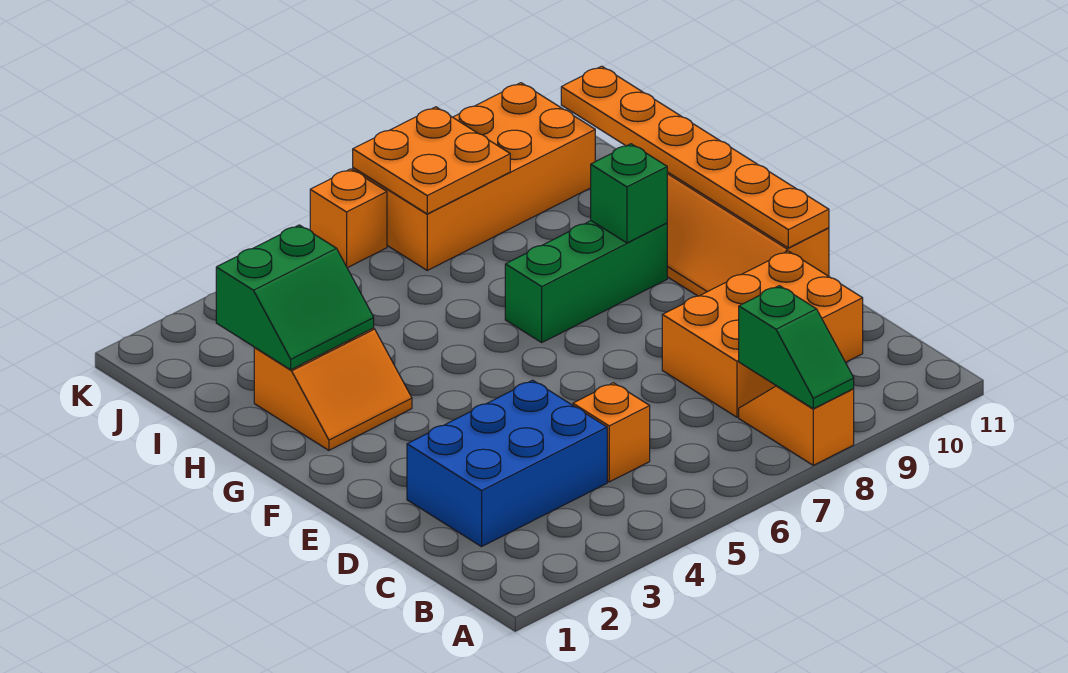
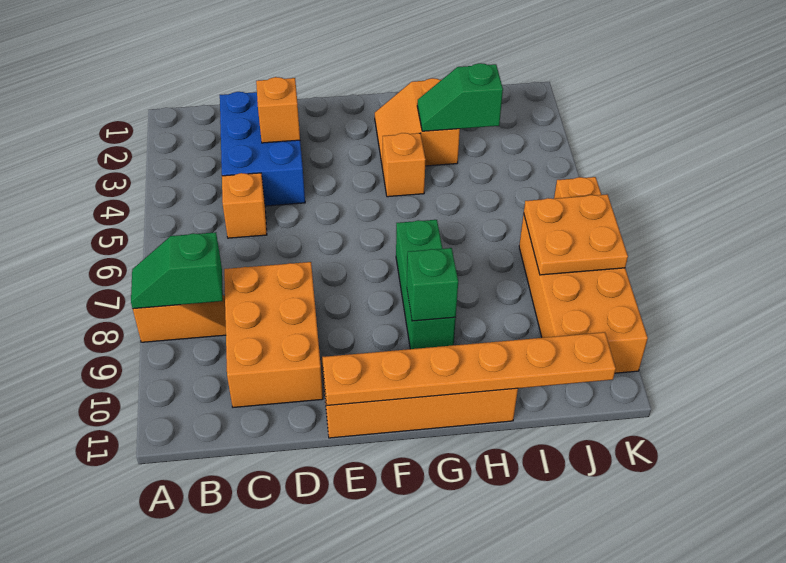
none -> orange 1x1 brick [256,77,300,143]
none -> orange 1x1 brick [383,133,426,197]
green 2x2 slope [216,225,374,370] -> green 1x2 slope [417,63,503,131]

